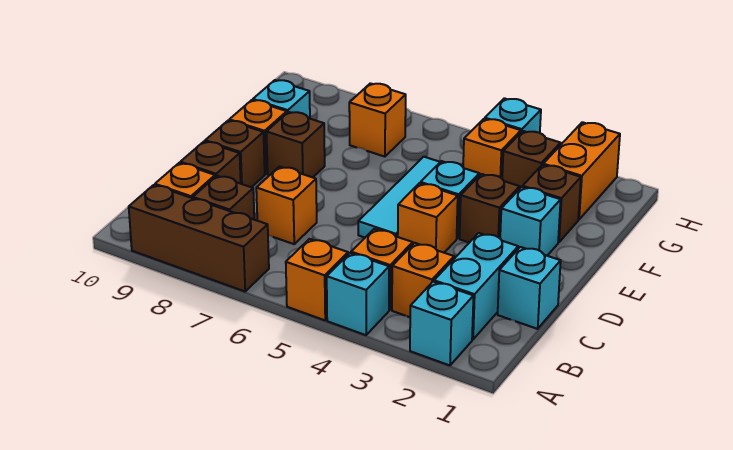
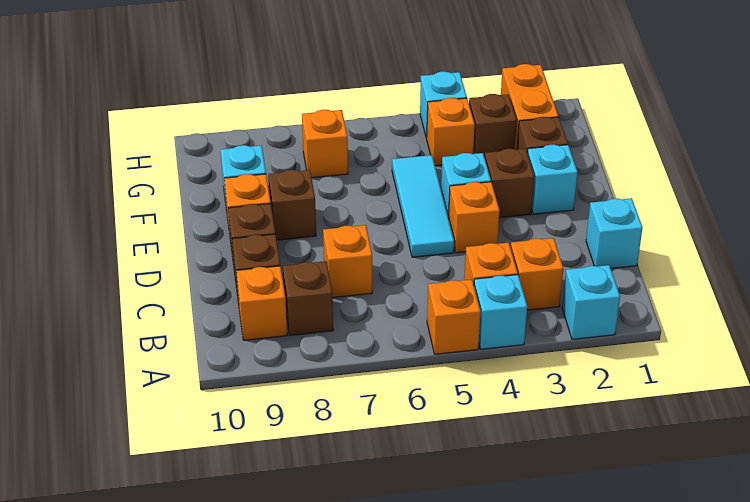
brown 1x3 brick [129,185,269,291] -> none
cyan 1x2 brick [434,233,518,339] -> none

